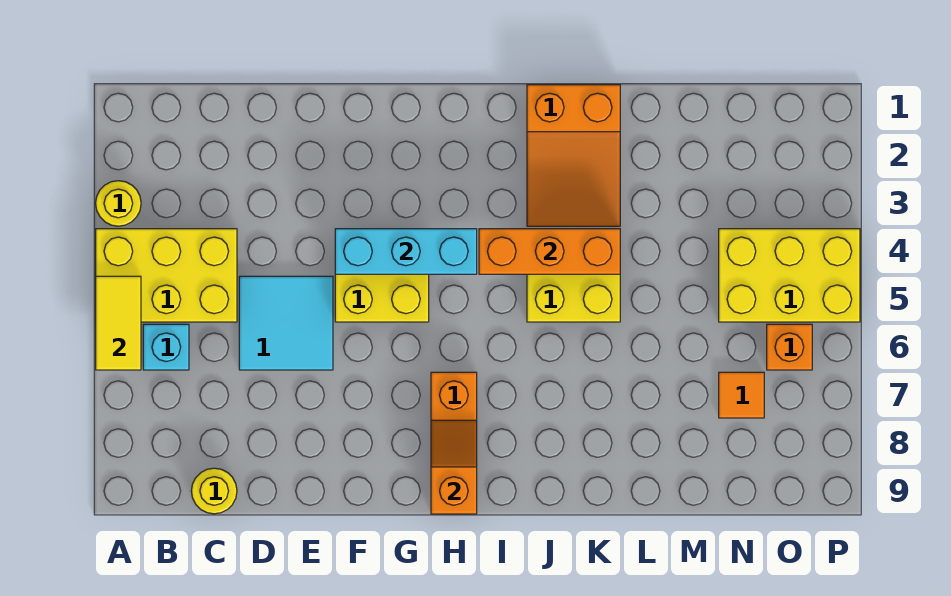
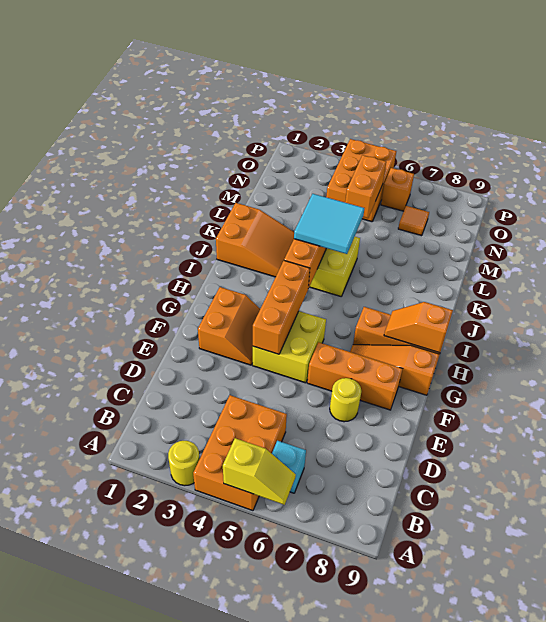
yellow 2x3 brick [96,229,237,322] -> orange 2x3 brick [193,395,287,511]
yellow 1x2 tile [96,276,141,370] -> yellow 1x2 slope [223,438,296,505]
yellow 1x1 round brick [191,468,237,514] -> yellow 1x1 round brick moved to [330,378,361,422]
cyan 2x2 tile [239,276,333,370] -> cyan 2x2 tile moved to [294,194,364,254]
none -> orange 2x2 slope [198,287,260,365]
cyan 1x3 brick [335,229,477,274] -> orange 1x3 brick [253,261,310,354]
none -> orange 1x3 brick [307,342,403,410]
none -> orange 1x3 slope [350,345,440,395]
none -> orange 1x2 brick [345,155,386,218]
yellow 2x3 brick [719,229,860,322] -> orange 2x3 brick [326,139,396,222]

